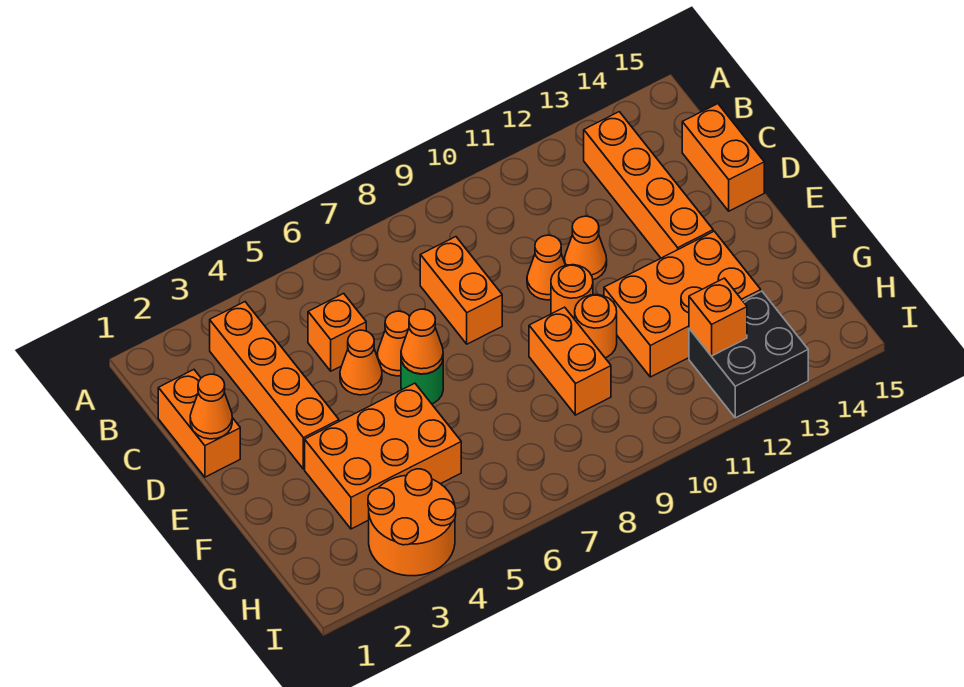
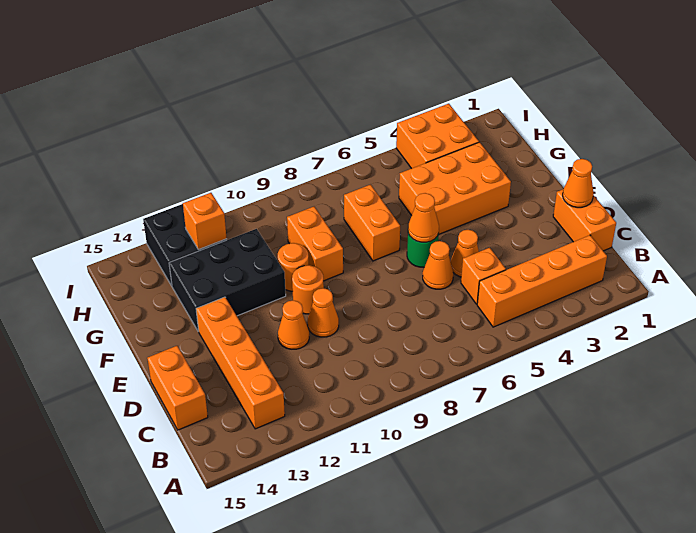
orange 1x4 brick [210,302,339,469] -> orange 1x4 brick turned to [477,235,607,327]
orange 1x2 brick [420,237,502,344] -> orange 1x2 brick moved to [344,184,400,261]
orange 2x3 brick [604,231,761,377] -> black 2x3 brick [169,229,286,332]
orange 2x2 round brick [368,469,456,576] -> orange 2x2 brick [396,104,479,168]

